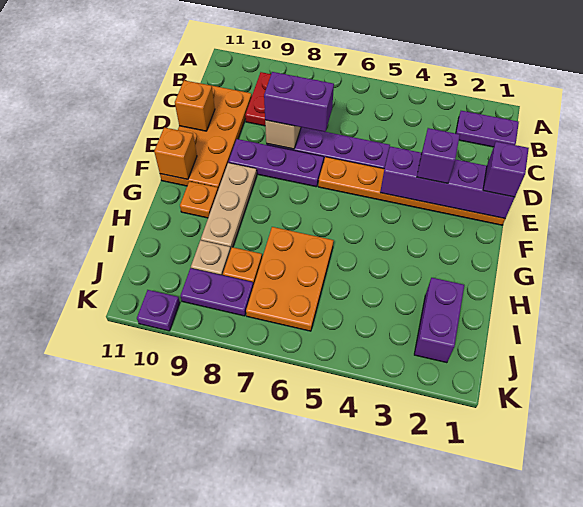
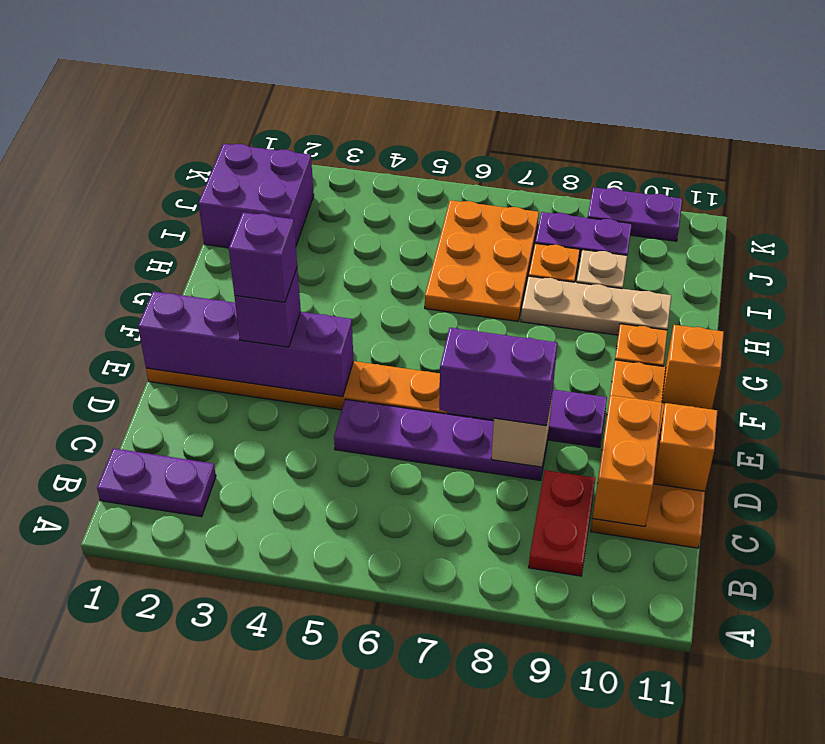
none -> orange 1x2 brick [593,395,662,527]
purple 1x1 brick [483,141,529,197] -> purple 1x1 brick moved to [229,213,297,302]
tan 1x3 plate [201,163,257,249] -> tan 1x3 plate turned to [521,276,671,335]
purple 1x2 brick [414,278,464,363] -> purple 2x2 brick [199,144,314,248]
purple 1x1 plate [137,290,180,331] -> purple 1x2 plate [588,187,682,241]

